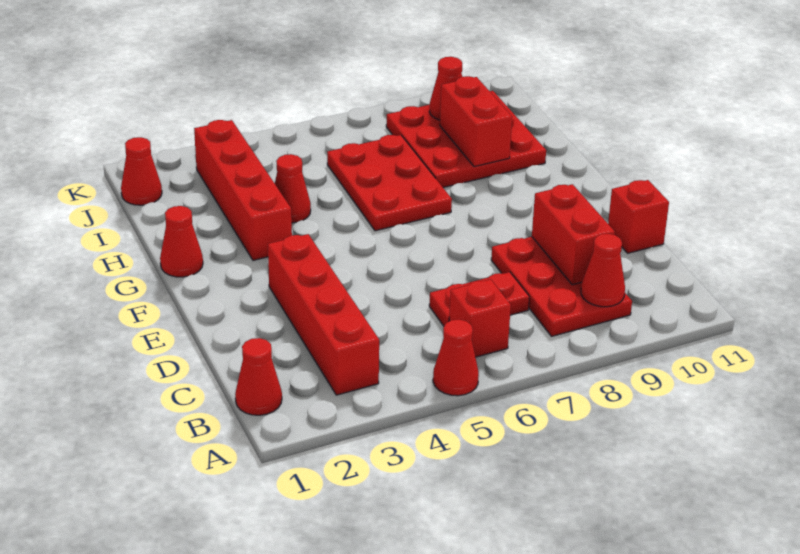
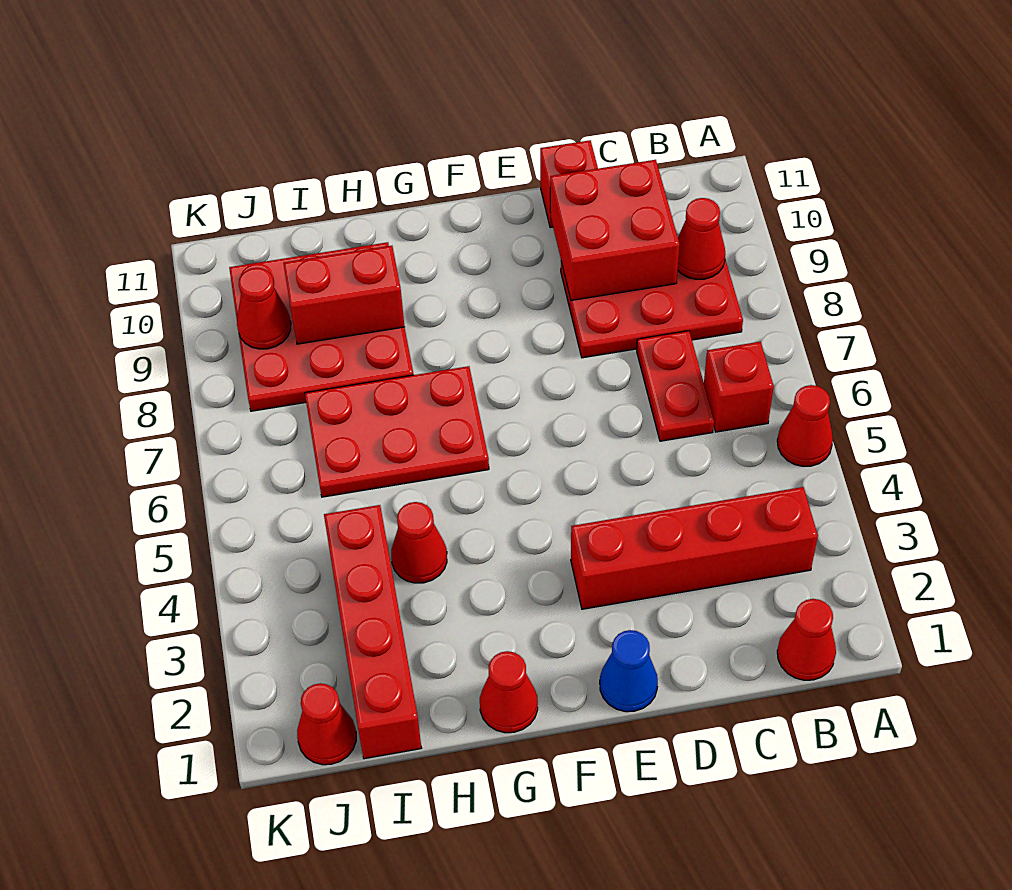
red 1x2 brick [532,184,615,285] -> red 2x2 brick [550,160,680,300]
none -> blue 1x1 cone [600,630,658,712]
red 1x4 brick [194,120,292,260] -> red 1x4 brick turned to [324,505,421,759]

